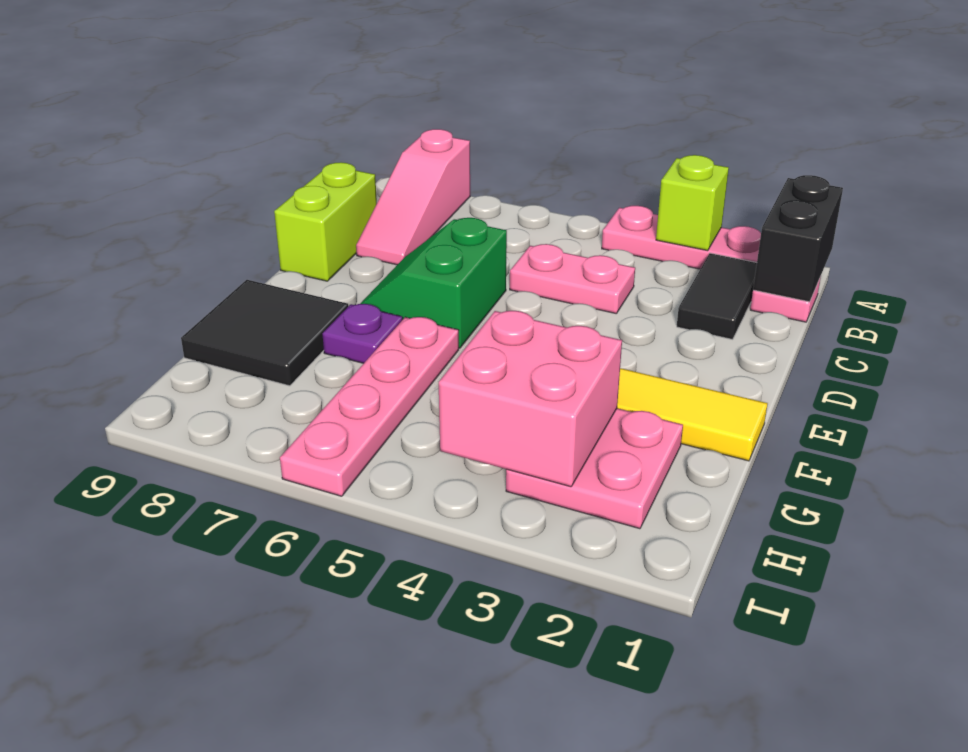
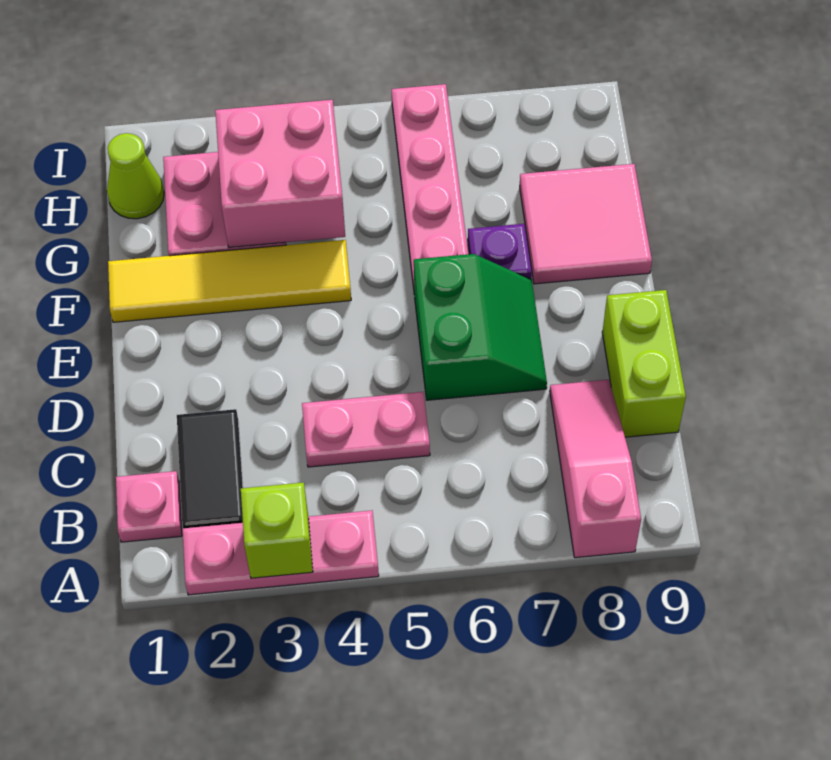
black 1x2 brick [753,175,843,302] -> none
black 2x2 tile [181,280,348,386] -> pink 2x2 tile [520,164,652,284]
none -> lime 1x1 cone [107,133,164,219]

